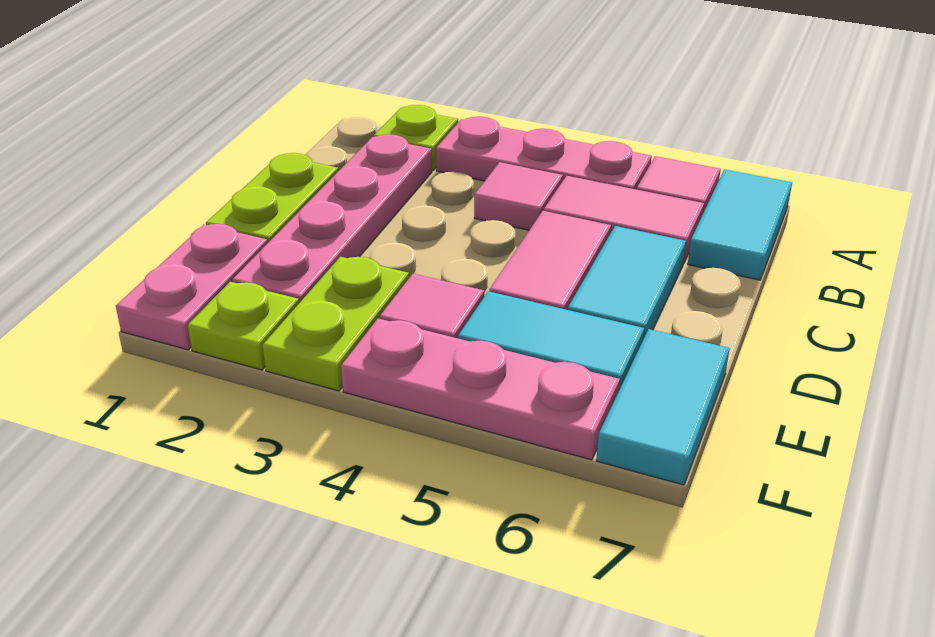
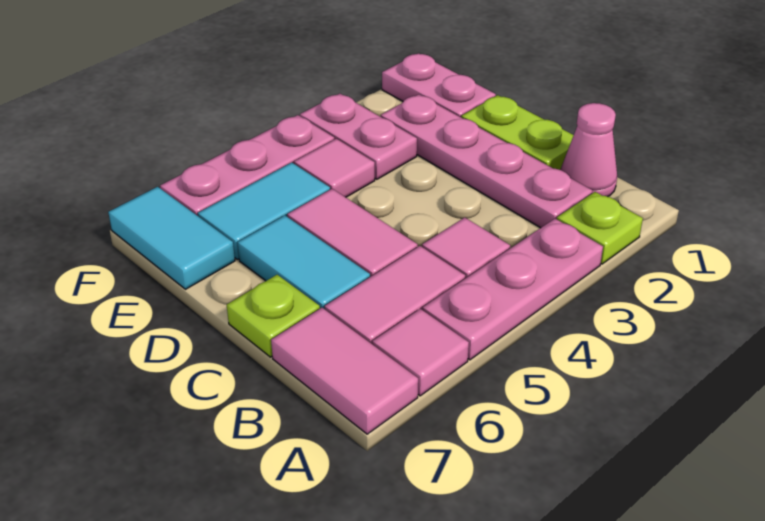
cyan 1x2 tile [688,169,792,280] -> pink 1x2 tile [271,308,418,434]
none -> pink 1x1 cone [560,103,617,197]
lime 1x2 plate [263,257,409,391] -> pink 1x2 plate [300,94,417,179]
lime 1x1 plate [188,282,299,370] -> lime 1x1 plate moved to [227,275,320,357]

